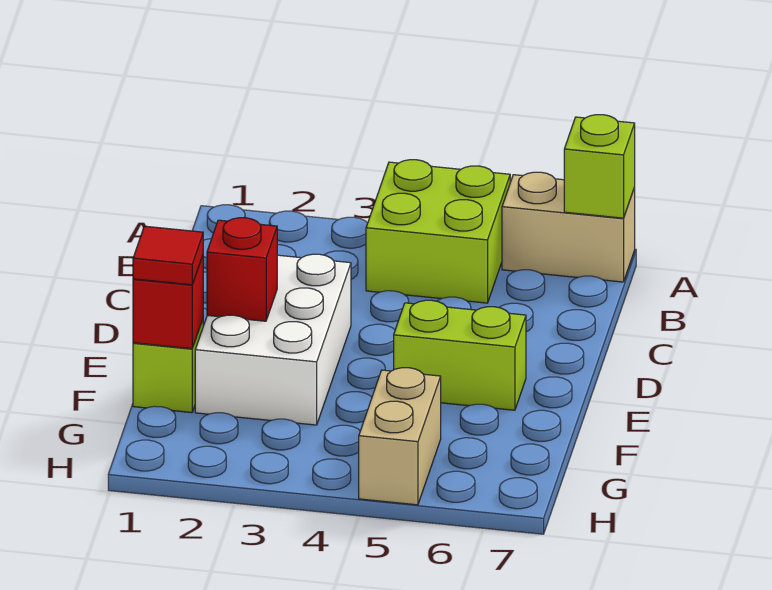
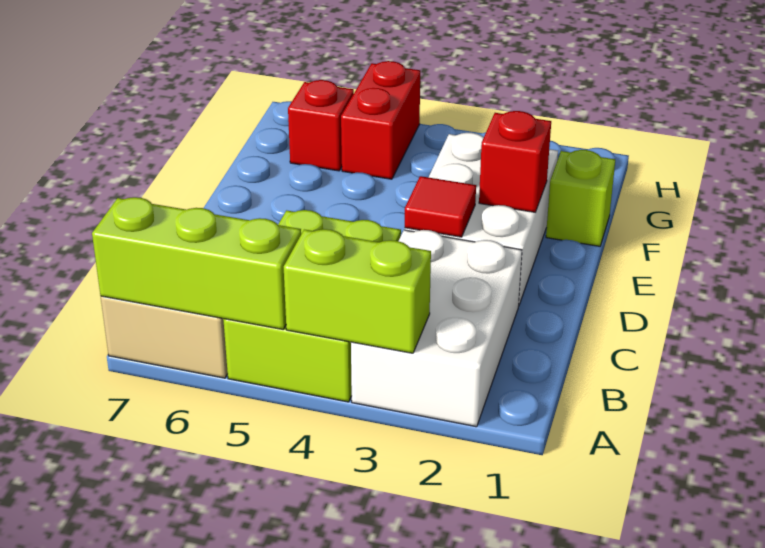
none -> white 2x3 brick [351,230,522,427]
lime 2x2 brick [366,160,510,303] -> lime 2x3 brick [223,210,401,402]
lime 1x1 brick [564,115,635,218] -> lime 1x3 brick [92,197,301,329]
lime 1x2 brick [394,300,526,410] -> lime 1x2 brick moved to [284,229,431,353]
red 1x1 brick [133,256,203,349] -> red 1x1 brick moved to [288,80,354,171]
red 1x1 tile [133,226,203,285] -> red 1x1 tile moved to [405,176,476,237]
tan 1x2 brick [359,368,441,505] -> red 1x2 brick [341,61,420,179]

